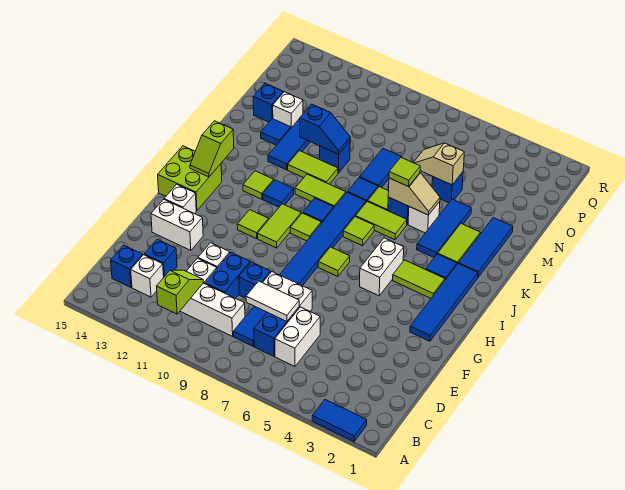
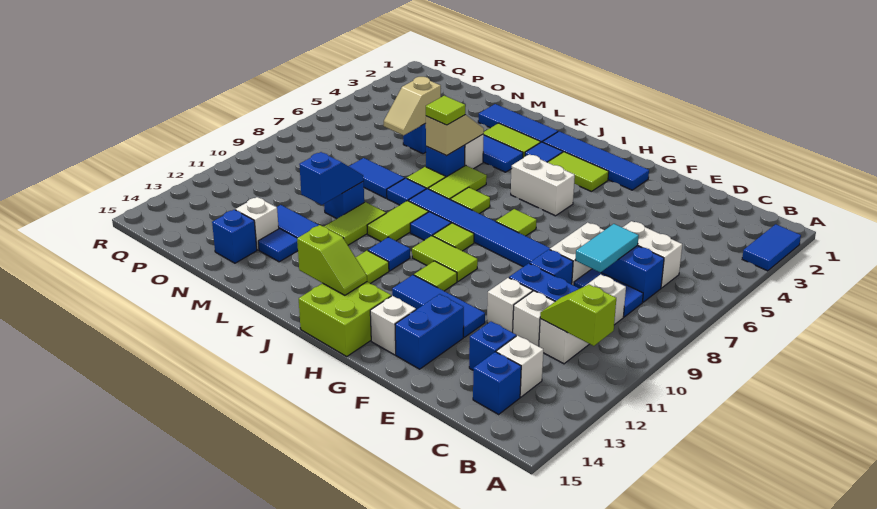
white 1x2 tile [246,281,299,321] -> cyan 1x2 tile [575,224,639,273]
none -> blue 1x3 tile [392,275,485,337]
white 1x2 brick [151,199,203,250] -> blue 1x2 brick [395,294,464,369]
lime 1x2 tile [393,260,445,298] -> lime 1x2 tile turned to [548,152,609,192]

